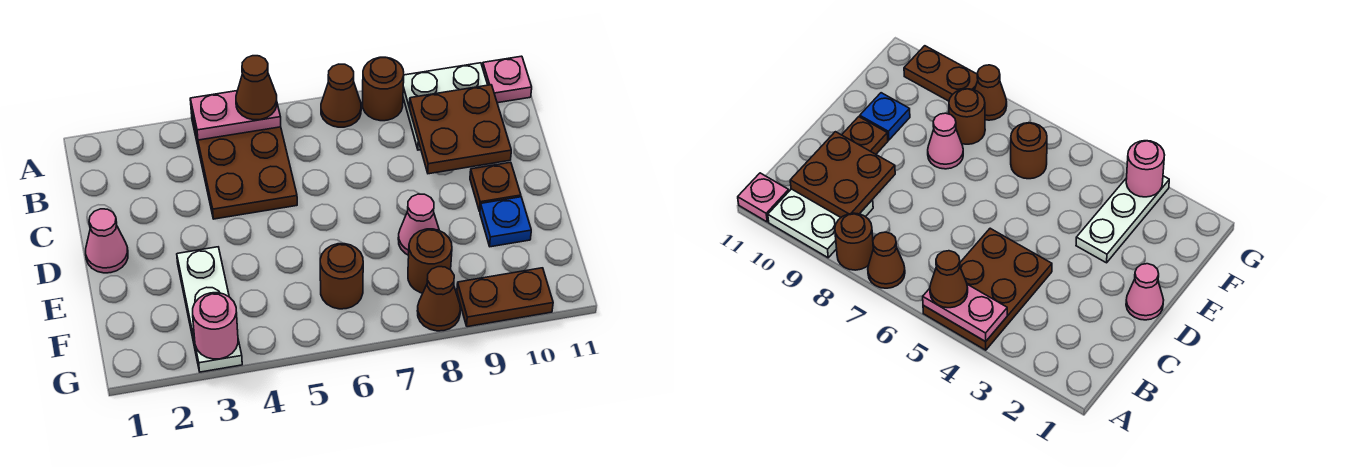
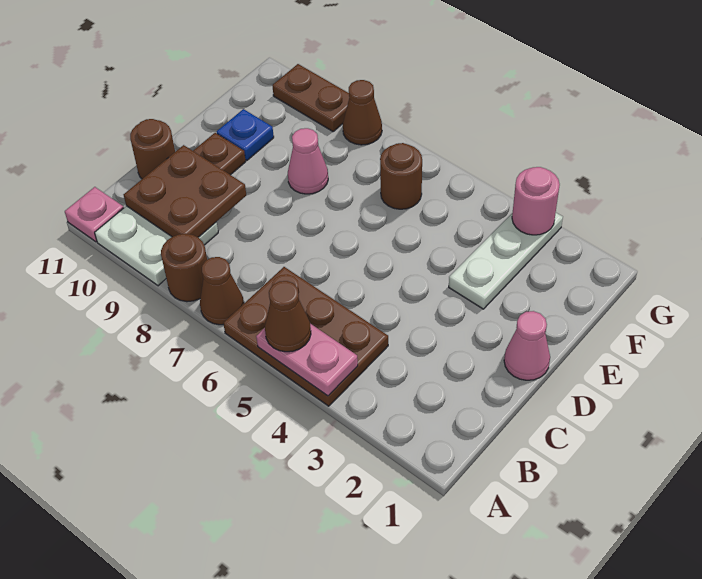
brown 2x3 plate [191,111,297,219] -> brown 2x3 plate turned to [223,267,388,406]
brown 1x1 round brick [408,229,452,293] -> brown 1x1 round brick moved to [130,119,175,179]

